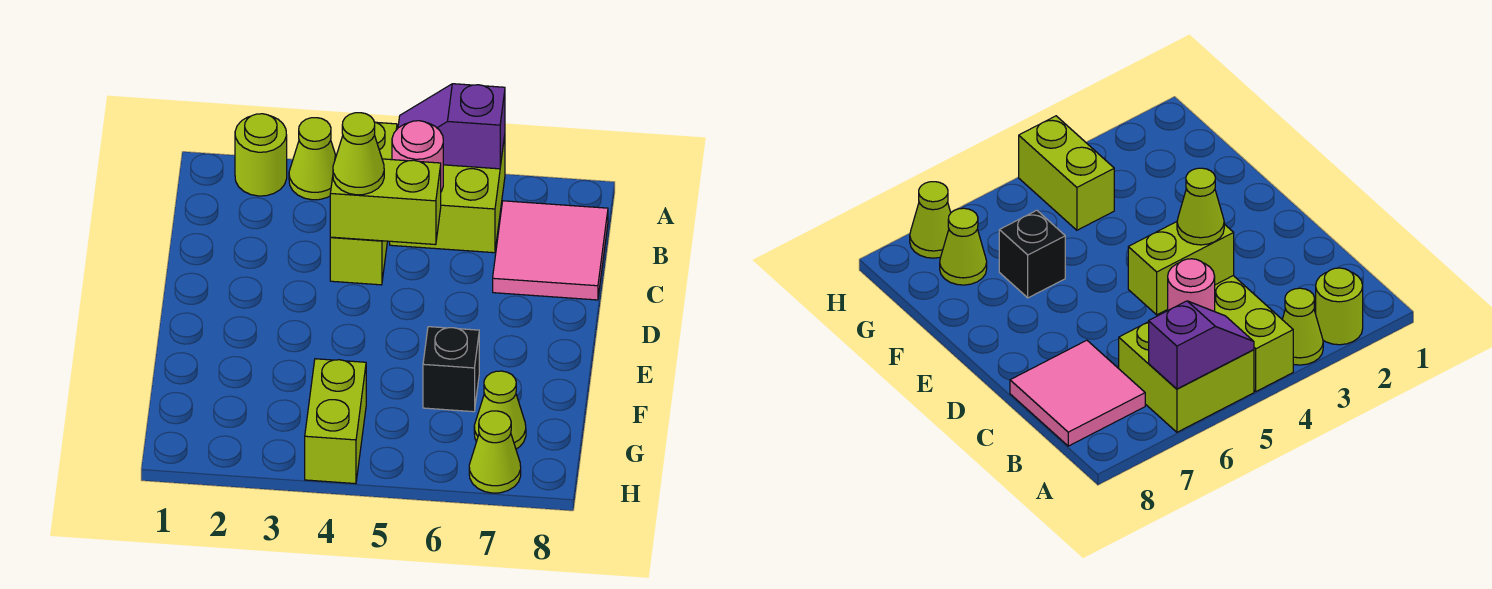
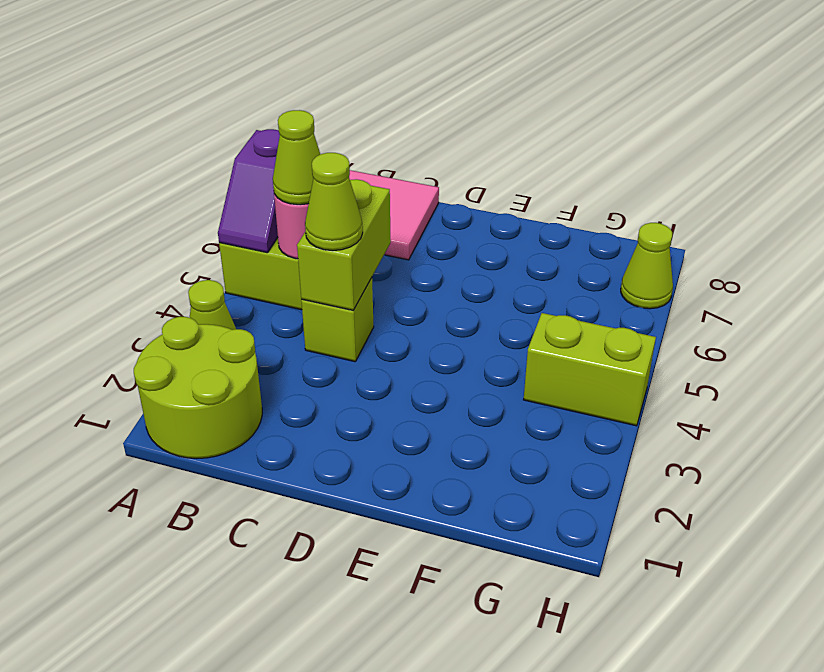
lime 1x1 round brick [235,114,287,196] -> lime 2x2 round brick [134,317,262,459]
lime 1x3 brick [330,122,397,285] -> lime 1x1 brick [301,278,374,362]
black 1x1 brick [423,327,479,412] -> none
lime 1x1 cone [474,371,526,449] -> lime 1x1 cone moved to [273,110,320,205]

